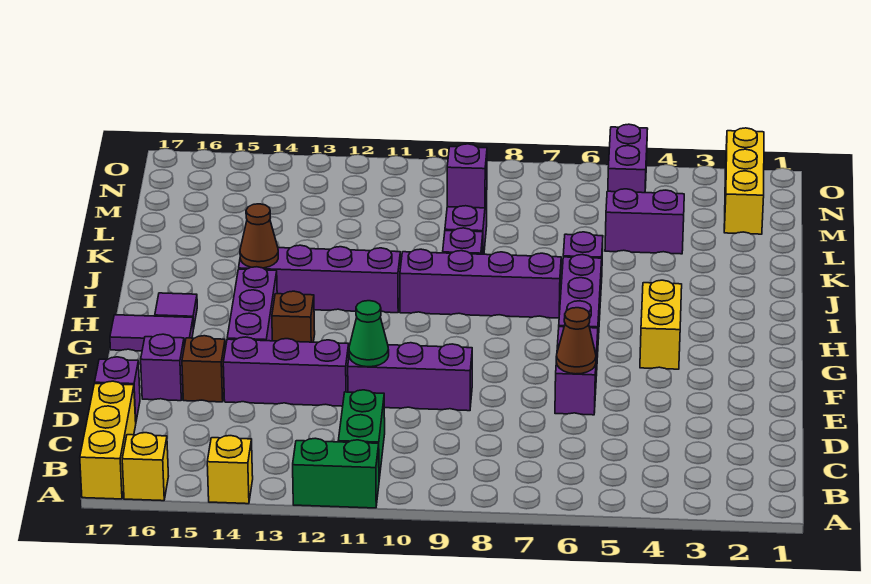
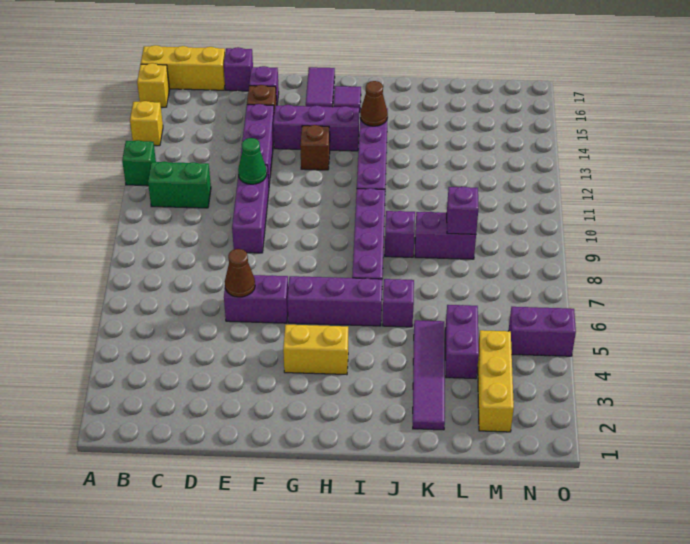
green 1x2 brick [293,438,379,508] -> green 1x1 brick [122,140,156,186]
none -> purple 1x4 tile [413,320,445,430]
yellow 1x3 brick [724,128,764,234] -> yellow 1x3 brick turned to [478,330,514,432]

